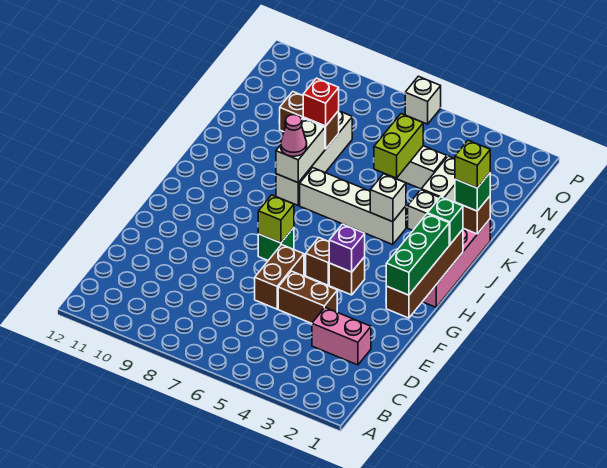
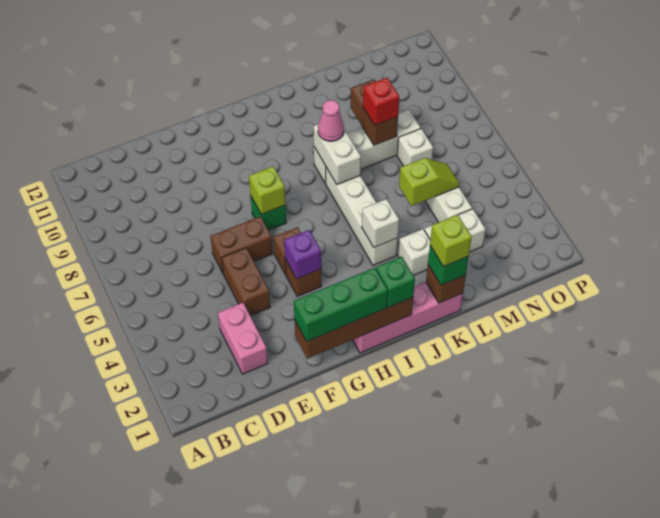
white 1x2 brick [276,118,325,183] -> white 1x2 brick turned to [314,125,361,184]
lime 1x2 brick [374,114,423,178] -> lime 1x2 slope [399,158,459,206]
white 1x1 brick [405,76,441,124] -> white 1x1 brick moved to [397,129,433,166]

